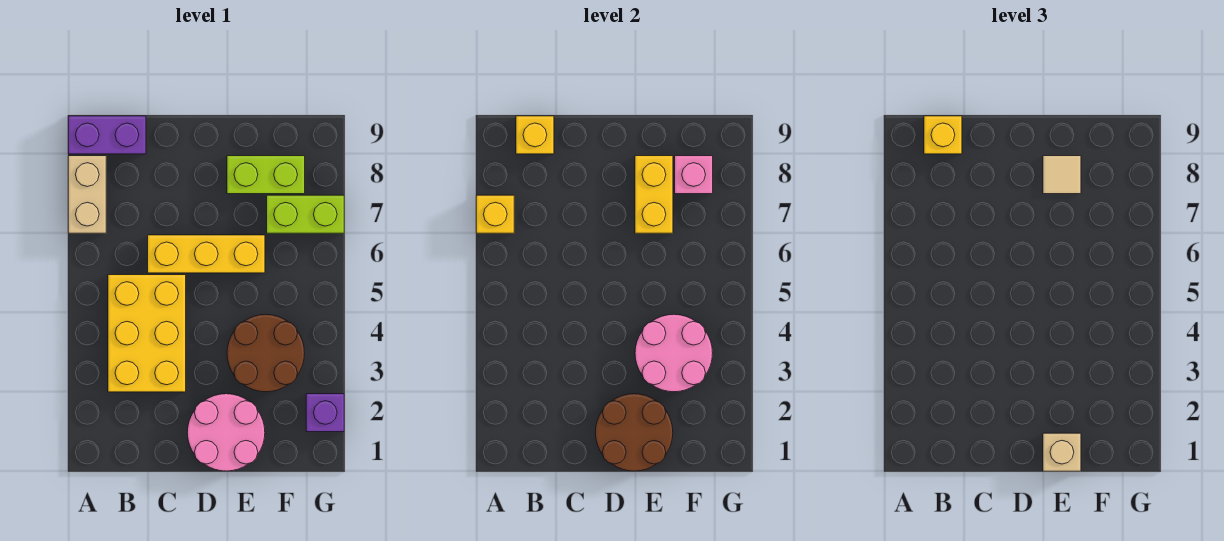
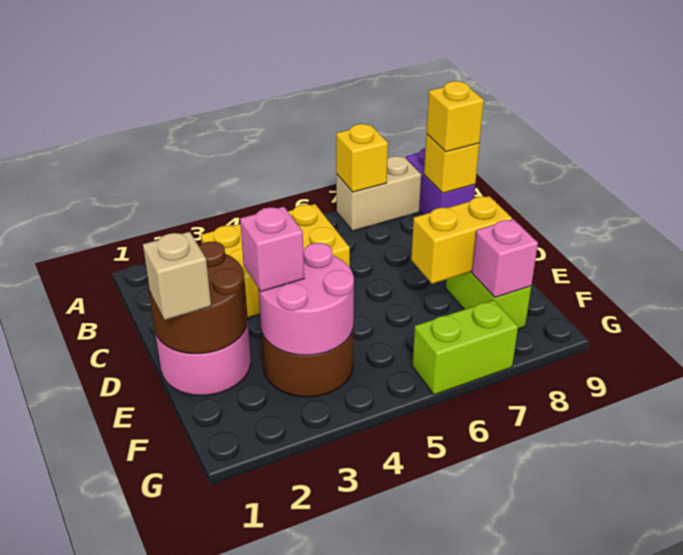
yellow 1x3 brick [148,235,265,273] -> none
none -> pink 1x1 brick [240,207,304,291]
tan 1x1 tile [1043,156,1081,194] -> none
lime 1x2 brick [267,195,344,233] -> lime 1x2 brick turned to [412,300,518,395]
purple 1x1 brick [306,394,344,432] -> none

